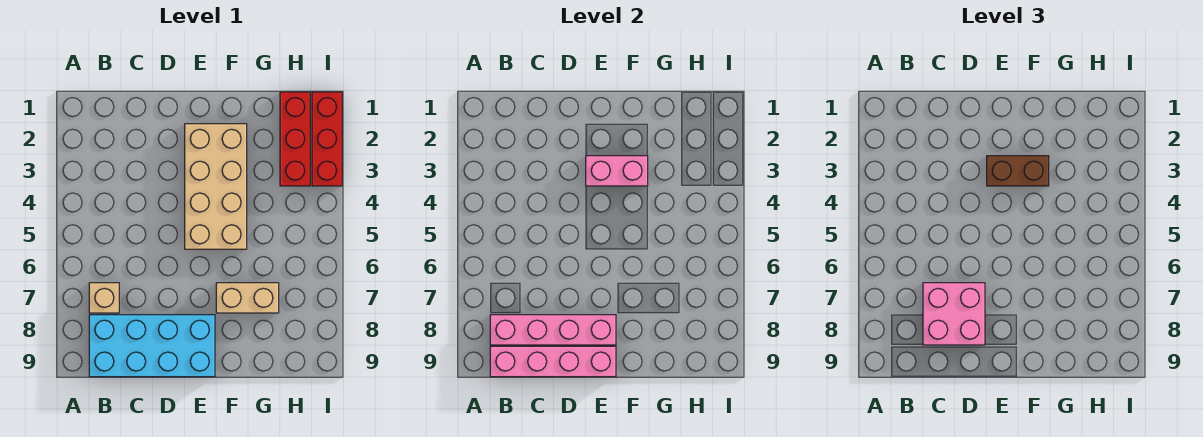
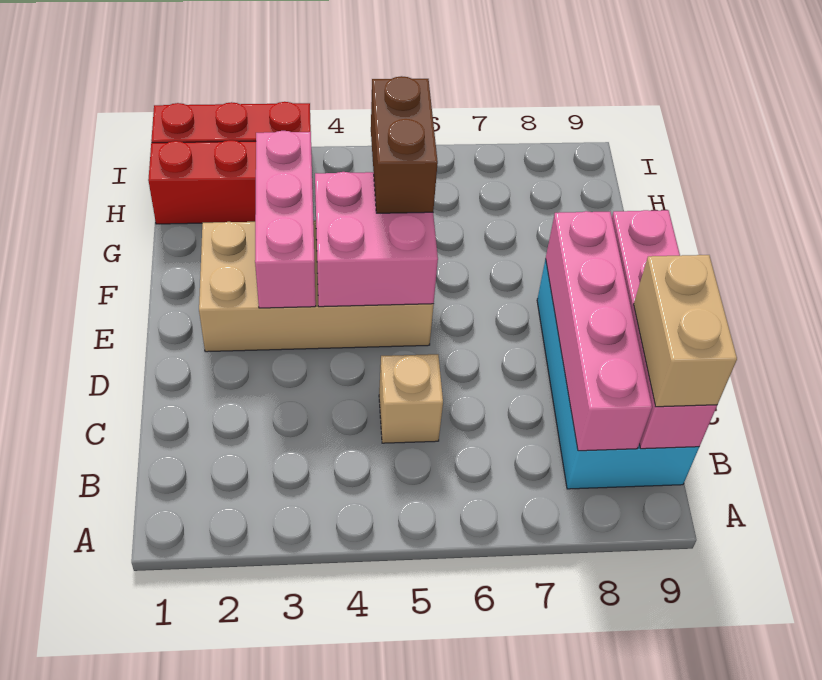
tan 1x1 brick [89,283,119,313] -> tan 1x1 brick moved to [379,354,443,443]
pink 2x2 brick [923,283,985,345] -> pink 2x2 brick moved to [315,172,438,307]
pink 1x2 brick [586,156,648,186] -> pink 1x3 brick [255,131,316,308]
brown 1x2 brick [987,156,1049,186] -> brown 1x2 brick moved to [371,76,438,213]
tan 1x2 brick [216,283,279,313] -> tan 1x2 brick moved to [634,255,737,407]

